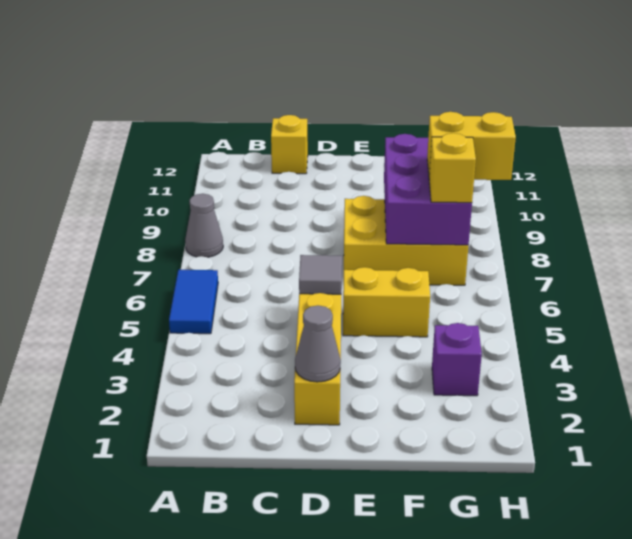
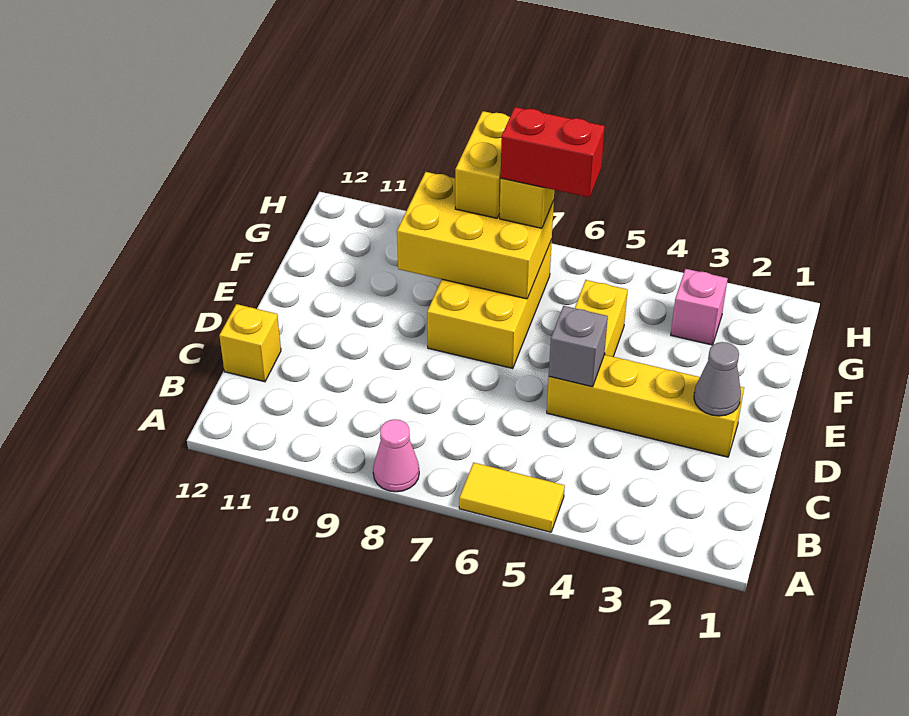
blue 1x2 tile [169,270,218,334] -> yellow 1x2 tile [459,463,565,532]
grey 1x1 cone [185,194,223,257] -> pink 1x1 cone [373,419,419,492]
grey 1x1 tile [299,255,342,294] -> grey 1x1 brick [549,306,608,387]
purple 2x3 brick [384,134,472,245] -> yellow 2x3 brick [397,172,554,299]
purple 1x1 brick [432,323,482,396] -> pink 1x1 brick [671,269,728,345]
none -> red 1x2 brick [501,107,605,197]

